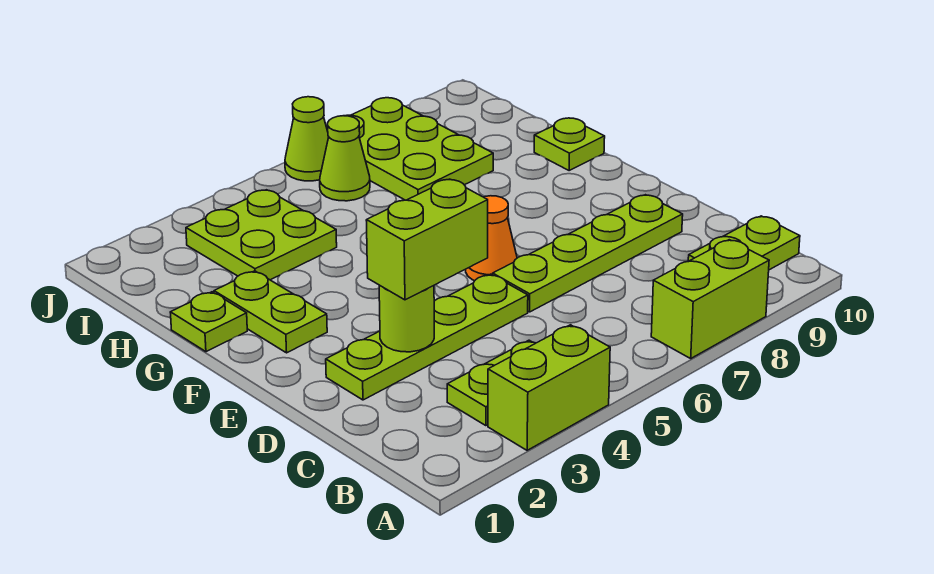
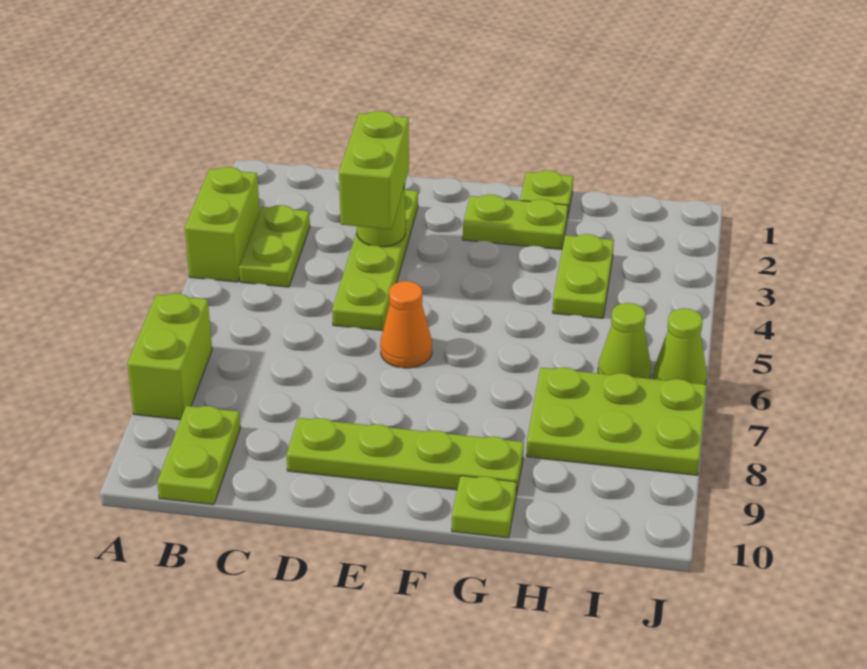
lime 1x4 plate [493,195,683,312] -> lime 1x4 plate turned to [287,418,524,495]
lime 2x2 plate [186,190,337,280] -> lime 1x2 plate [553,234,614,318]

